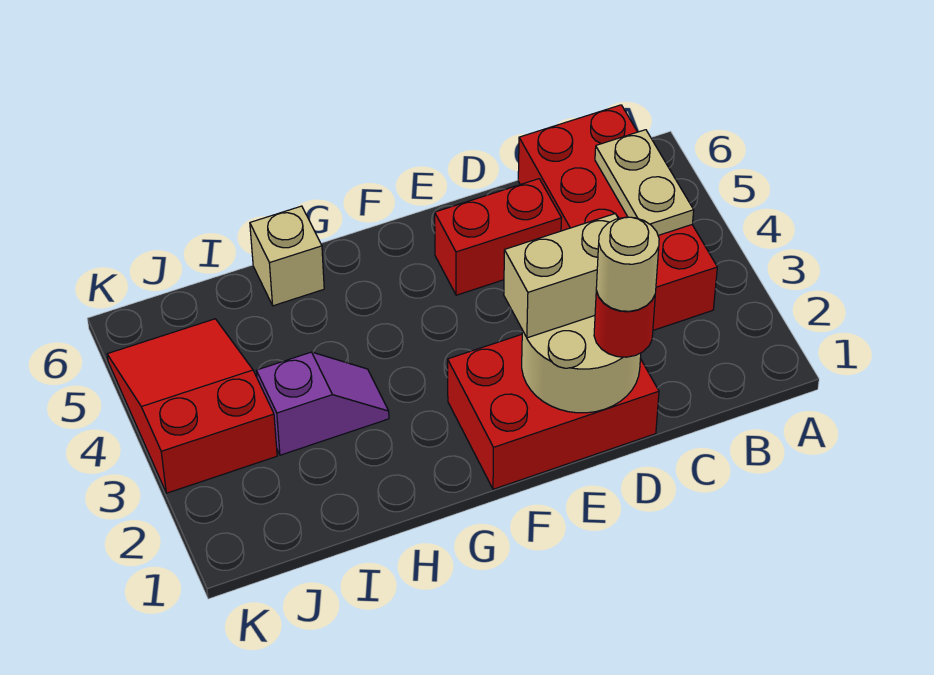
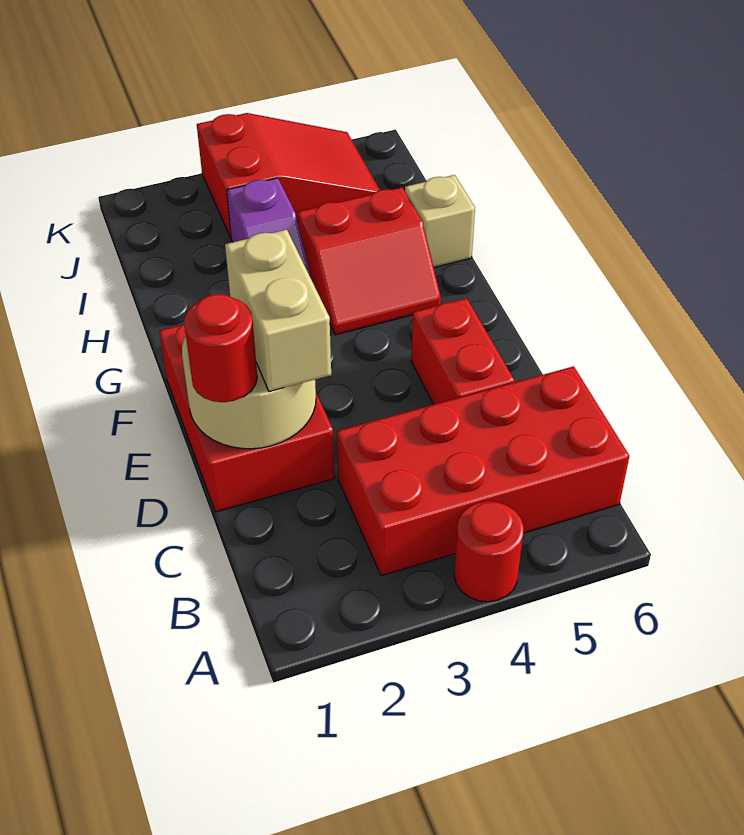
none -> red 1x1 round brick [454,501,524,602]
tan 1x2 plate [595,130,694,235] -> none
tan 1x1 round brick [596,217,659,311] -> none
none -> red 2x2 slope [298,187,441,335]

